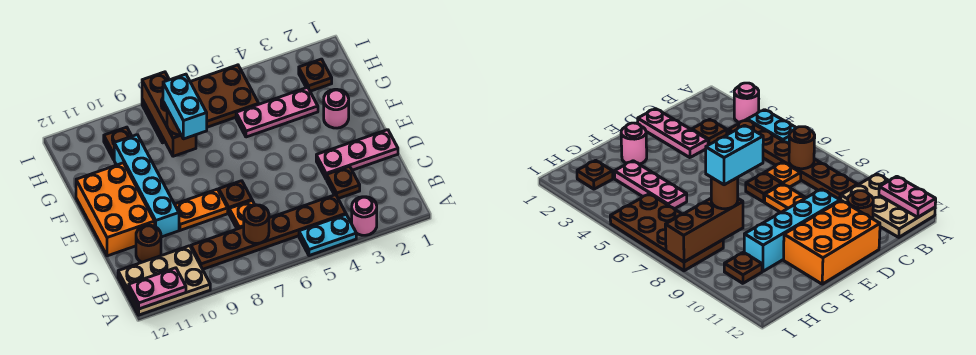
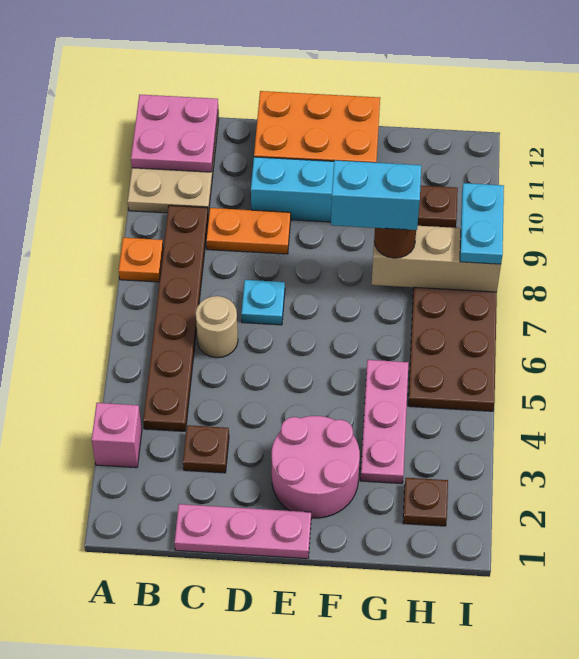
pink 1x1 round brick [352,197,377,235] -> pink 1x1 brick [92,403,142,468]
cyan 1x2 plate [299,215,356,256] -> cyan 1x2 plate moved to [460,183,504,264]
pink 1x2 plate [129,268,186,309] -> pink 2x2 plate [131,95,218,172]
brown 1x1 round brick [244,205,269,244] -> none
none -> tan 1x1 round brick [196,296,238,358]
orange 1x1 plate [229,201,255,229] -> orange 1x1 plate moved to [119,238,163,282]
brown 1x1 round brick [136,225,161,262] -> none
pink 1x3 plate [316,130,398,179] -> pink 1x3 plate turned to [175,504,311,559]
brown 1x1 plate [219,181,252,213] -> cyan 1x1 plate [241,280,285,325]
orange 1x2 plate [175,189,228,230] -> orange 1x2 plate turned to [206,208,291,254]
pink 1x1 round brick [324,89,349,128] -> pink 2x2 round brick [272,416,360,518]
brown 1x3 brick [142,72,196,156] -> tan 1x3 brick [372,226,501,292]

